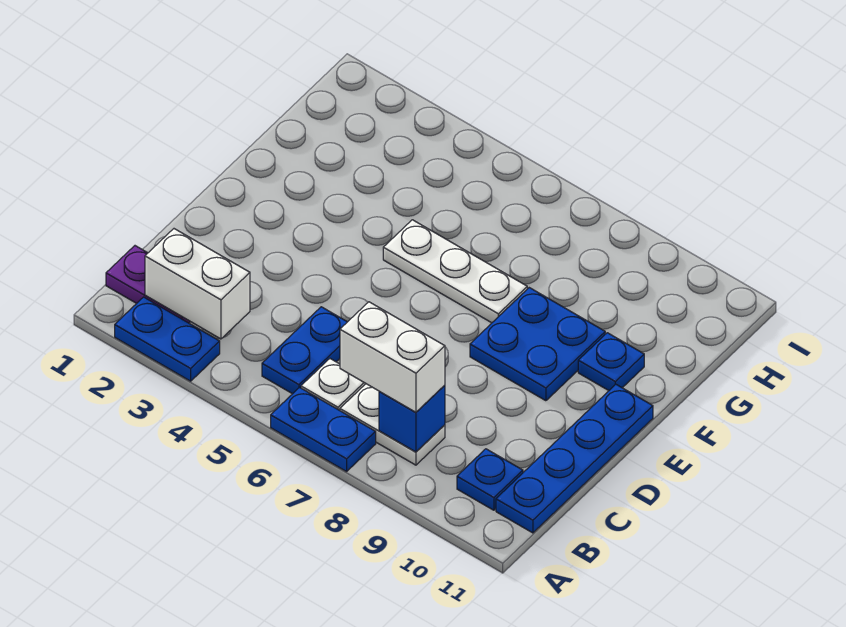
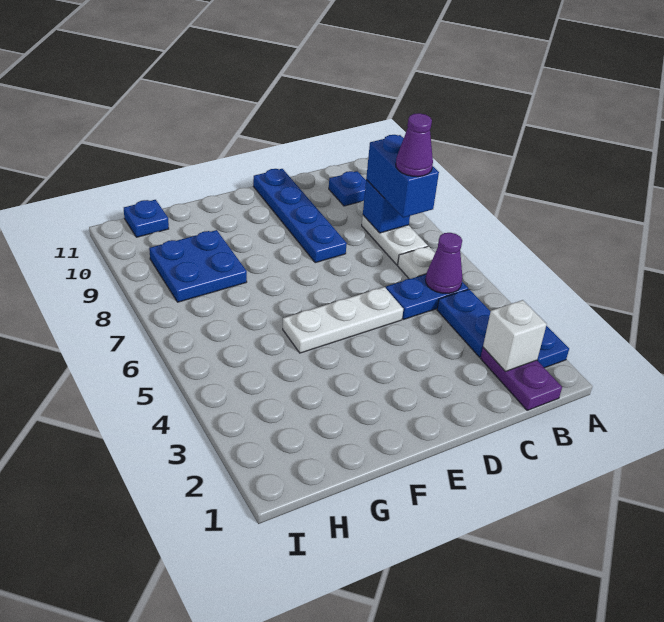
blue 1x2 plate [271,387,376,472] -> blue 1x2 plate moved to [437,289,491,357]
white 1x2 brick [145,229,250,339] -> white 1x1 brick [483,300,547,371]
none -> purple 1x1 cone [425,233,462,293]
white 1x2 brick [340,302,445,412] -> blue 1x2 brick [366,135,439,218]
none -> purple 1x1 cone [396,113,433,177]
blue 1x4 plate [496,384,653,533] -> blue 1x4 plate turned to [253,169,347,263]
blue 2x2 plate [470,288,605,401] -> blue 2x2 plate moved to [149,230,247,302]
white 1x3 plate [383,220,527,323] -> white 1x3 plate turned to [283,287,403,353]
blue 1x1 plate [578,333,644,391] -> blue 1x1 plate moved to [124,200,169,237]

